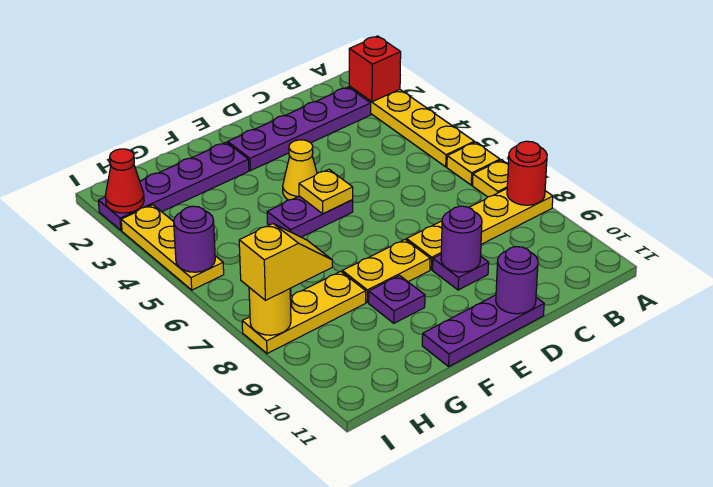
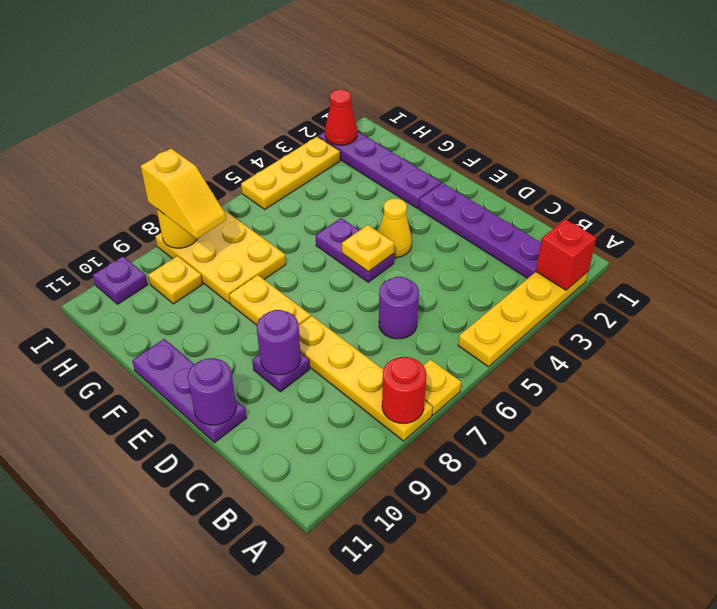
yellow 1x1 plate [447,142,500,185] -> yellow 1x1 plate moved to [148,256,203,304]
purple 1x1 plate [369,276,425,323] -> purple 1x1 plate moved to [93,256,148,304]
yellow 1x3 plate [242,271,366,354] -> yellow 2x3 plate [155,209,286,303]
purple 1x1 round brick [174,206,215,272] -> purple 1x1 round brick moved to [379,277,419,339]

